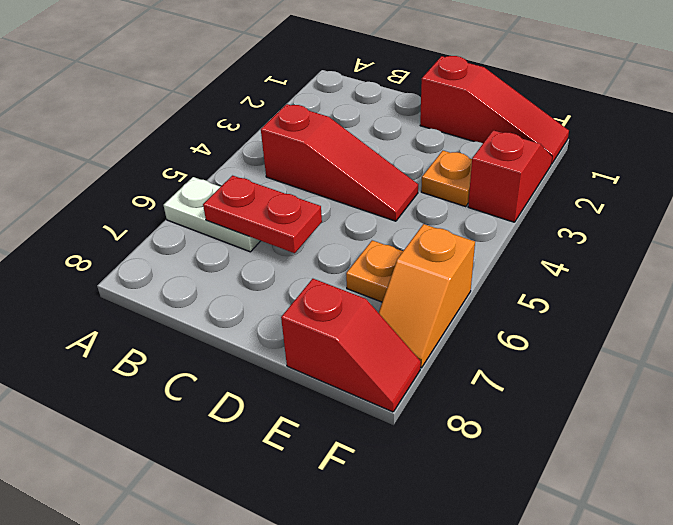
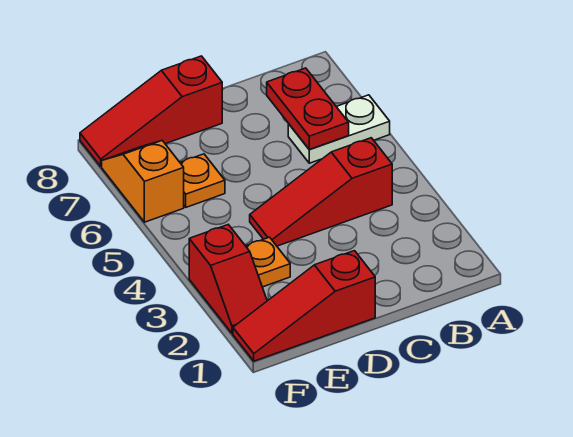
red 1x2 plate [203,176,322,253] -> red 1x2 plate turned to [267,68,349,149]
red 1x2 slope [281,279,421,412] -> red 1x3 slope [80,56,222,167]

